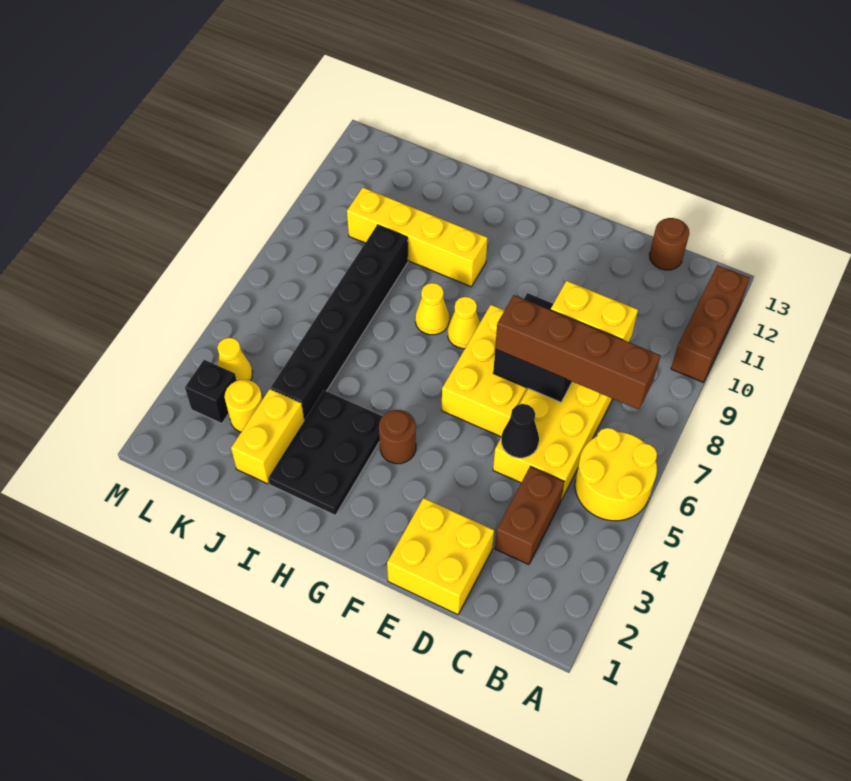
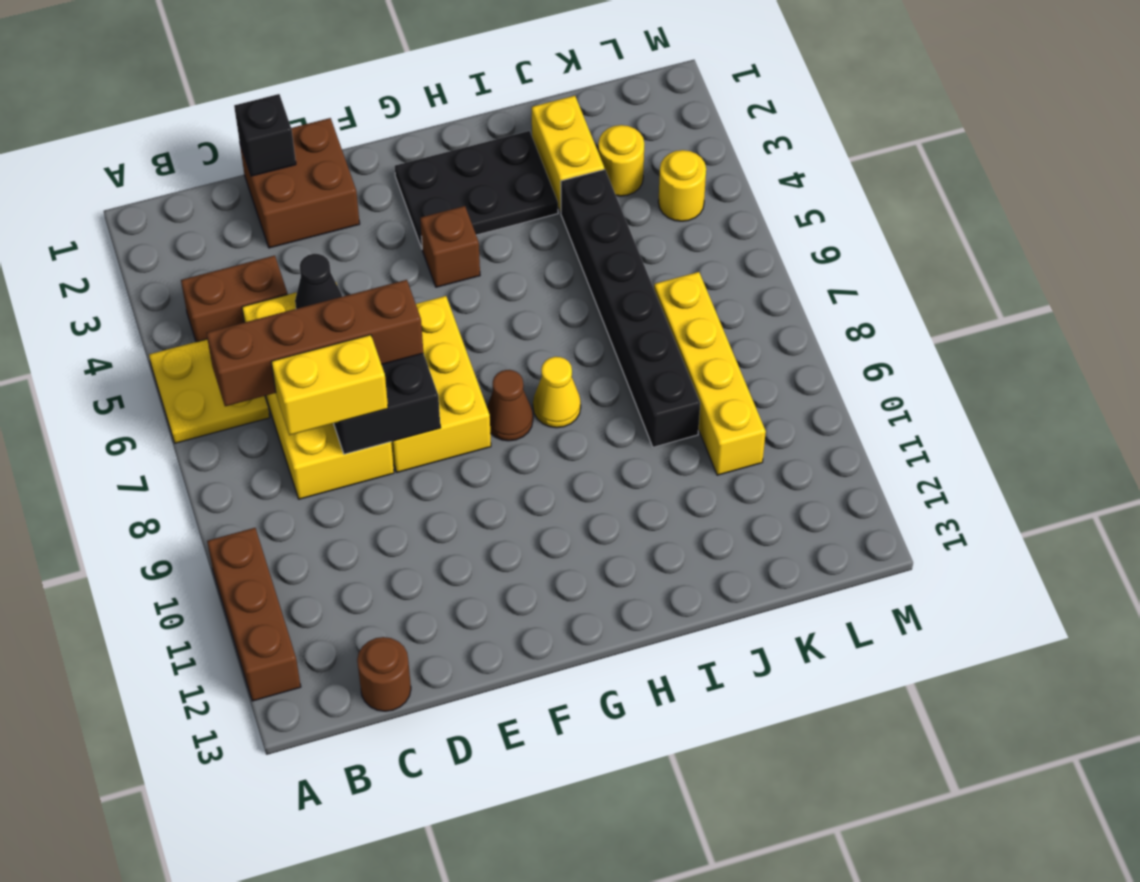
yellow 2x2 round brick [575,428,657,521] -> yellow 2x2 plate [149,339,270,443]
brown 1x2 brick [495,467,564,565] -> brown 1x2 brick turned to [181,256,288,342]
yellow 2x2 brick [387,498,494,615] -> brown 2x2 brick [240,118,360,248]
brown 1x1 round brick [379,410,416,464] -> brown 1x1 brick [420,206,480,287]
yellow 1x1 cone [448,297,480,349] -> brown 1x1 cone [487,370,533,441]
black 2x3 plate [268,390,383,515] -> black 2x3 plate turned to [395,131,558,248]
yellow 1x4 brick [347,188,488,287] -> yellow 1x4 brick turned to [654,272,766,475]
black 1x1 brick [185,360,237,424] -> black 1x1 brick moved to [234,94,296,176]
yellow 1x1 cone [217,338,253,381] -> yellow 1x1 round brick [658,150,706,221]

